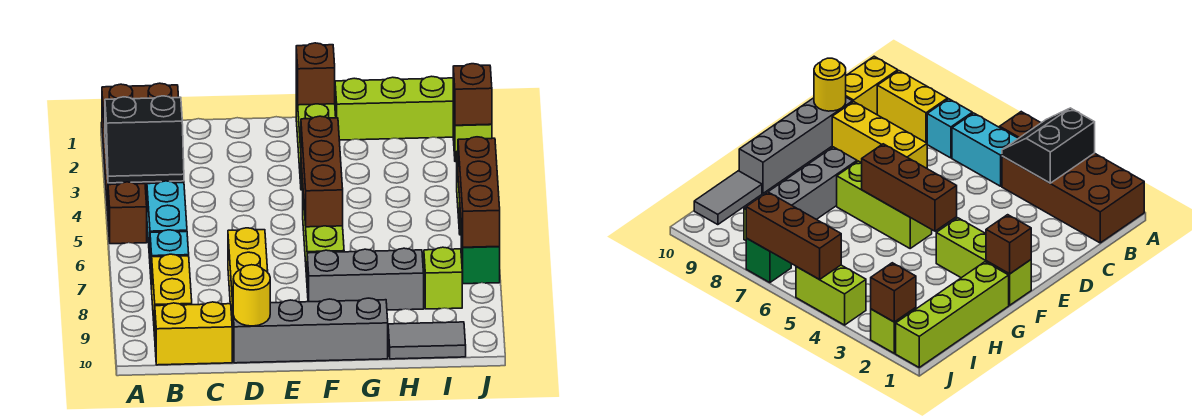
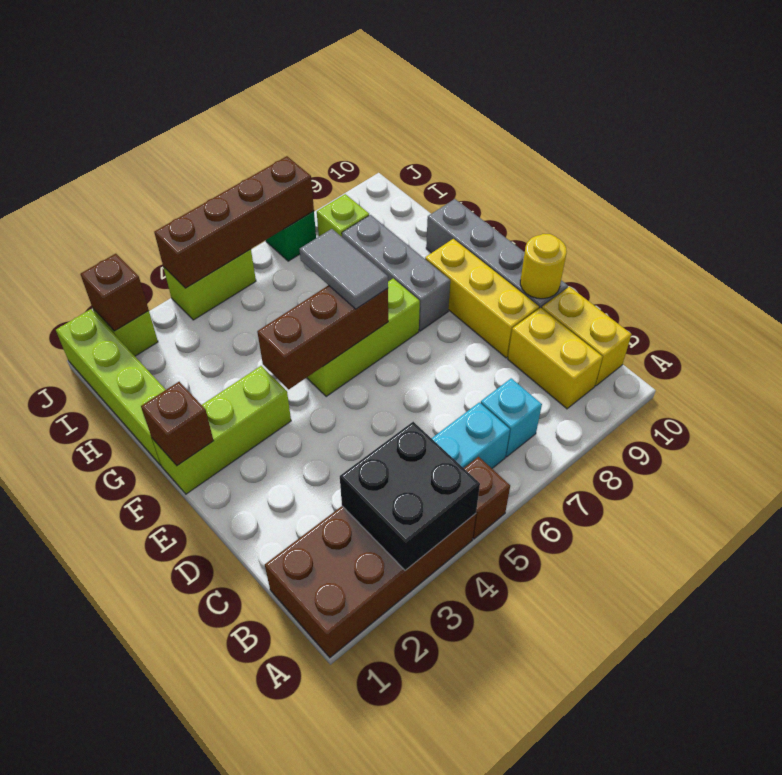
black 2x2 slope [105,96,184,183] -> black 2x2 brick [340,422,480,570]
yellow 1x2 brick [152,254,192,336] -> yellow 1x2 brick turned to [508,308,603,409]
yellow 1x3 brick [228,228,268,338] -> yellow 1x3 brick turned to [425,239,539,358]
grey 1x2 tile [388,322,466,359] -> grey 1x2 tile moved to [300,229,388,309]
brown 1x3 brick [458,137,500,247] -> brown 1x4 brick [154,156,314,288]

